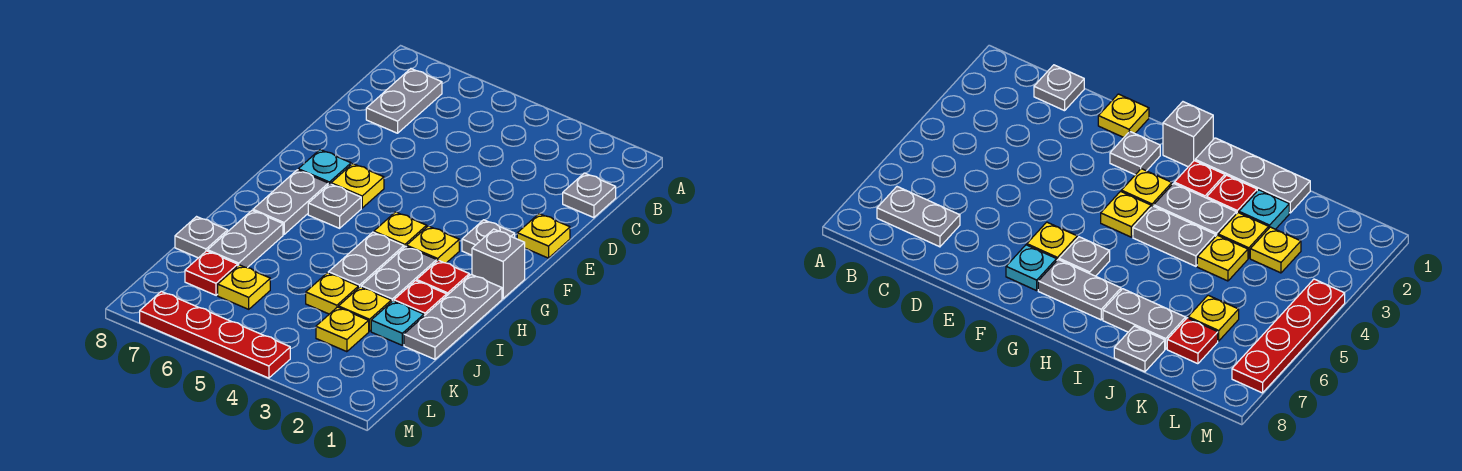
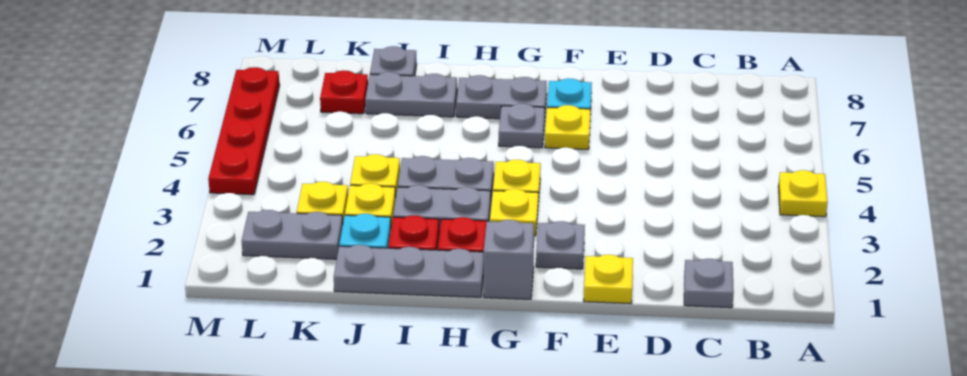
grey 1x2 plate [366,69,442,133] -> grey 1x2 plate moved to [242,210,343,259]
yellow 1x1 plate [218,265,270,309] -> yellow 1x1 plate moved to [778,170,828,217]

